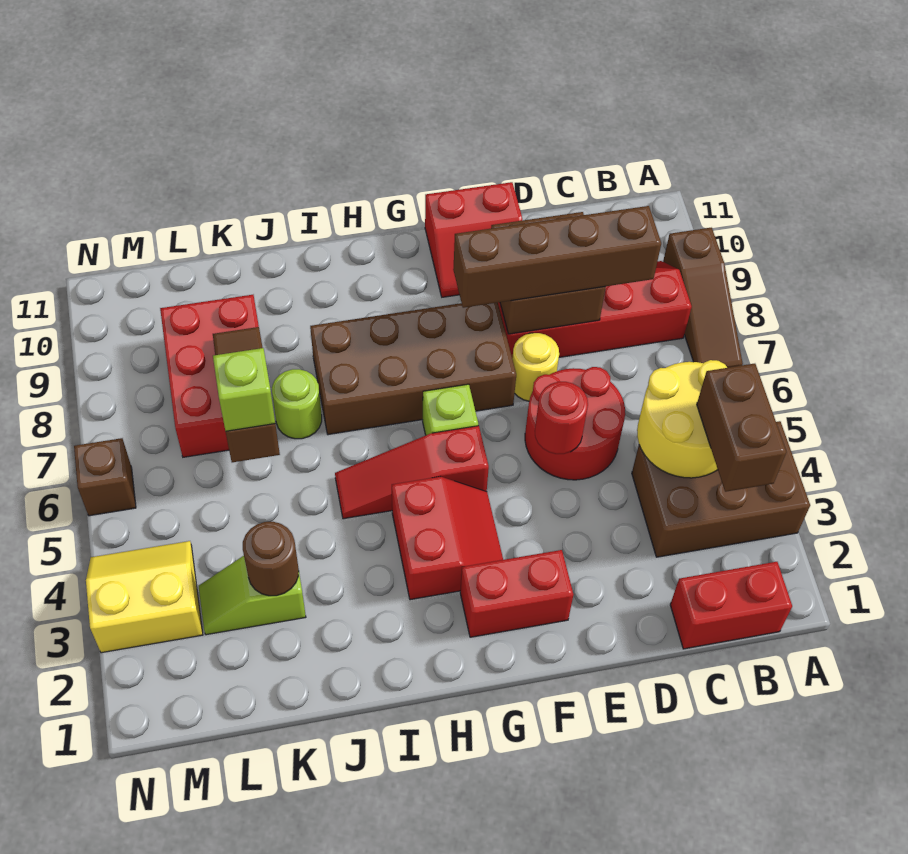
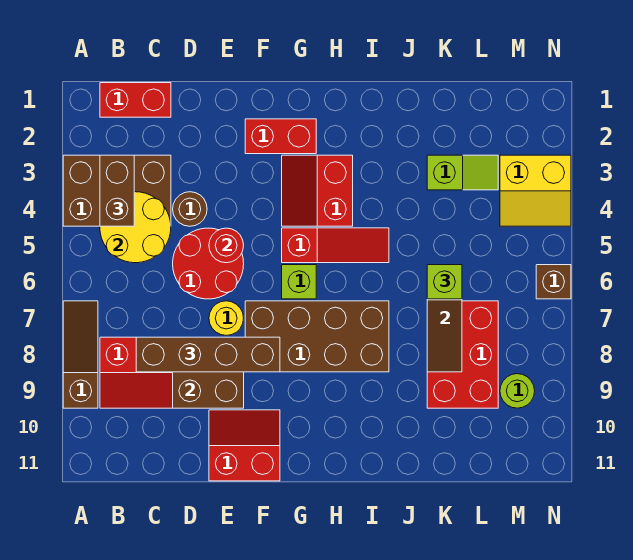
lime 1x1 round brick [272,369,322,439] -> lime 1x1 round brick moved to [500,374,535,408]
brown 1x1 round brick [243,522,299,596] -> brown 1x1 round brick moved to [173,192,207,226]

